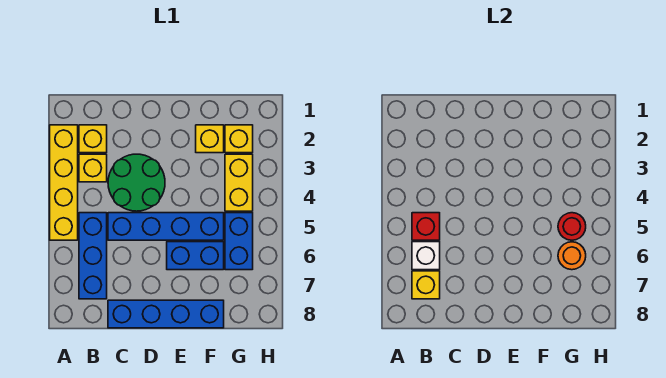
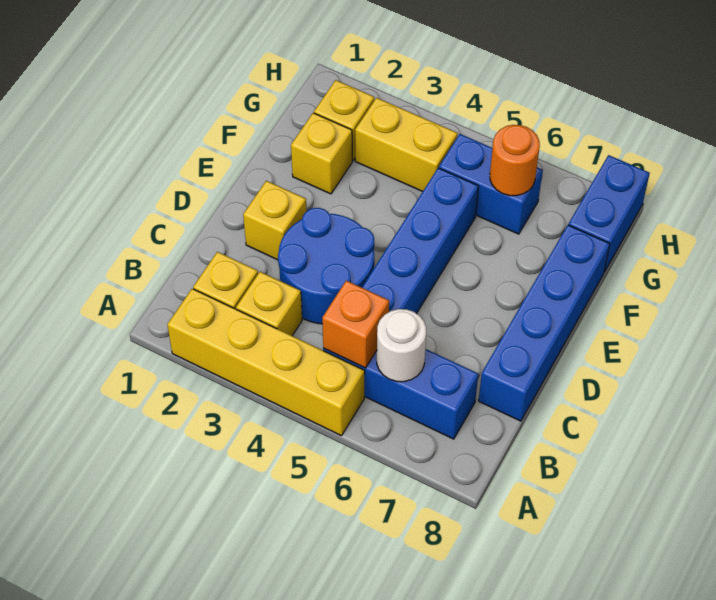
red 1x1 brick [412,213,440,240] -> orange 1x1 brick [322,281,389,368]
white 1x1 brick [412,242,440,270] -> white 1x1 round brick [377,309,426,382]
yellow 1x1 brick [412,271,440,299] -> yellow 1x1 brick moved to [243,181,307,260]
green 2x2 round brick [108,154,165,211] -> blue 2x2 round brick [278,208,374,324]
blue 1x2 brick [167,242,224,270] -> blue 1x2 brick moved to [569,155,650,272]
red 1x1 round brick [558,213,586,240] -> none

